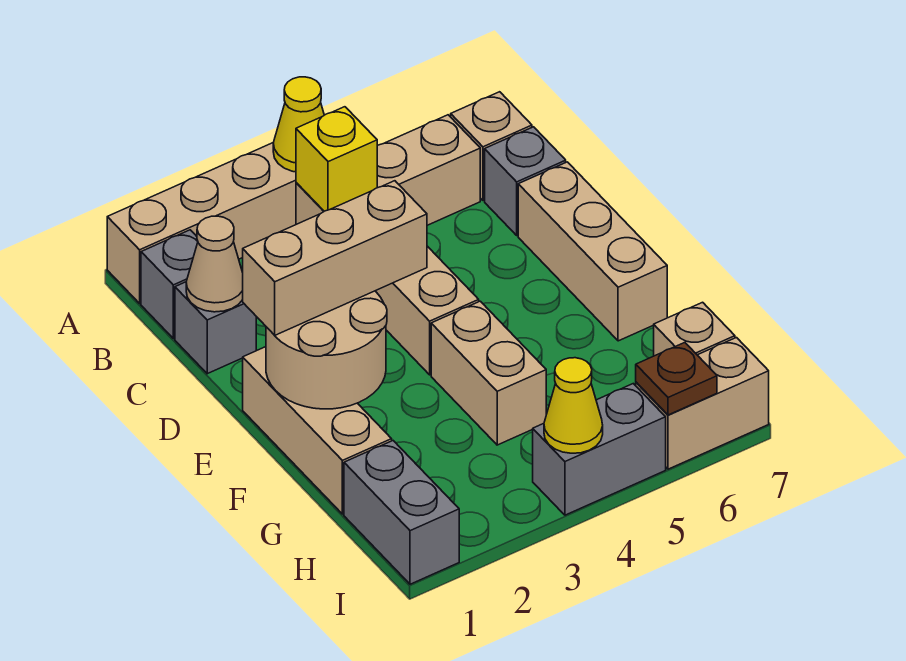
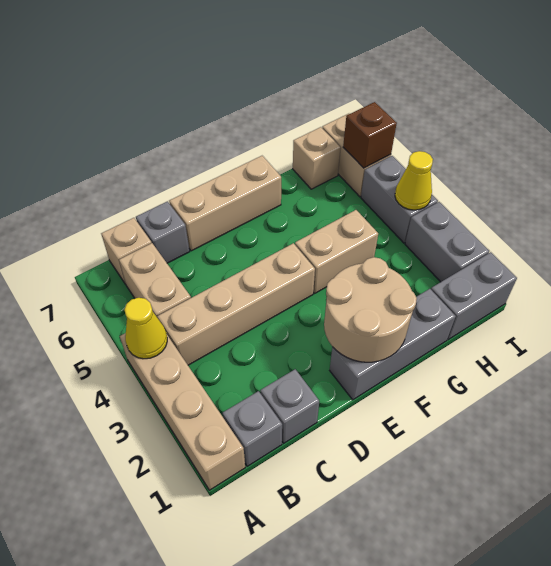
yellow 1x1 brick [296,107,377,211] -> none
tan 1x1 cone [186,216,243,312] -> none
tan 1x3 brick [243,347,392,514] -> grey 1x3 brick [330,289,456,400]
tan 1x3 brick [243,181,427,335] -> none
none -> grey 1x2 brick [405,202,489,282]
brown 1x1 plate [636,343,717,415] -> brown 1x1 brick [343,102,397,168]

